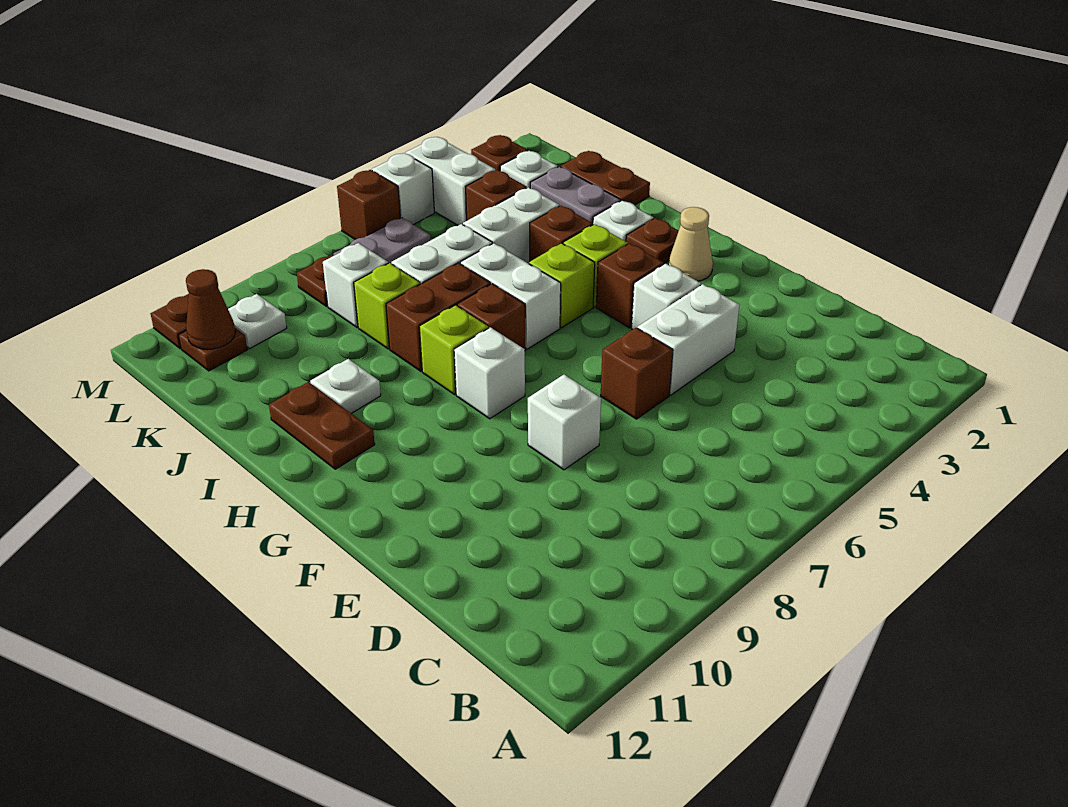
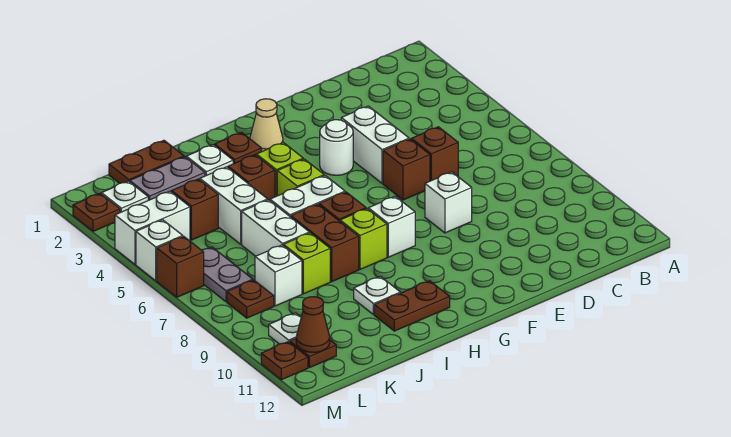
white 1x1 brick [632,263,701,330] -> white 1x1 round brick [320,120,353,175]
brown 1x1 brick [596,243,664,328] -> brown 1x1 brick moved to [411,127,458,181]

